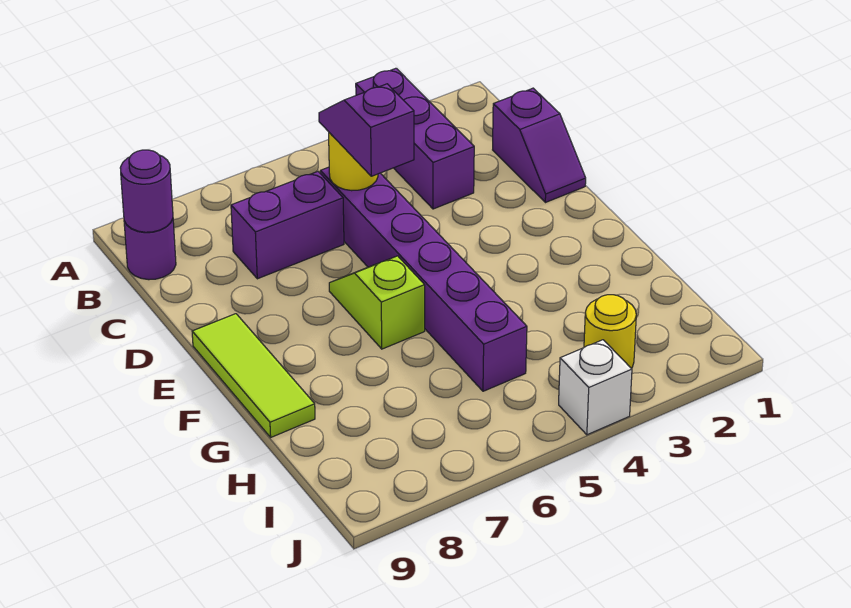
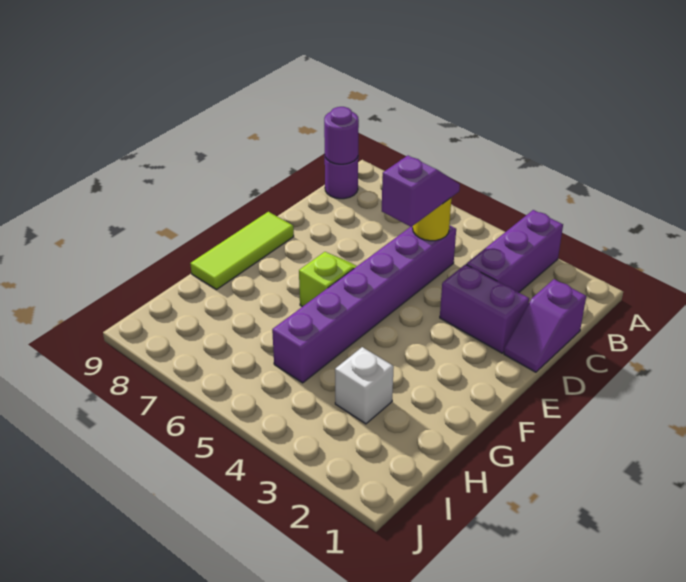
purple 1x2 brick [231,172,344,279] -> purple 1x2 brick moved to [440,264,529,353]
yellow 1x1 round brick [584,295,636,368] -> none
white 1x1 brick [559,340,632,435] -> white 1x1 brick moved to [335,347,394,424]

